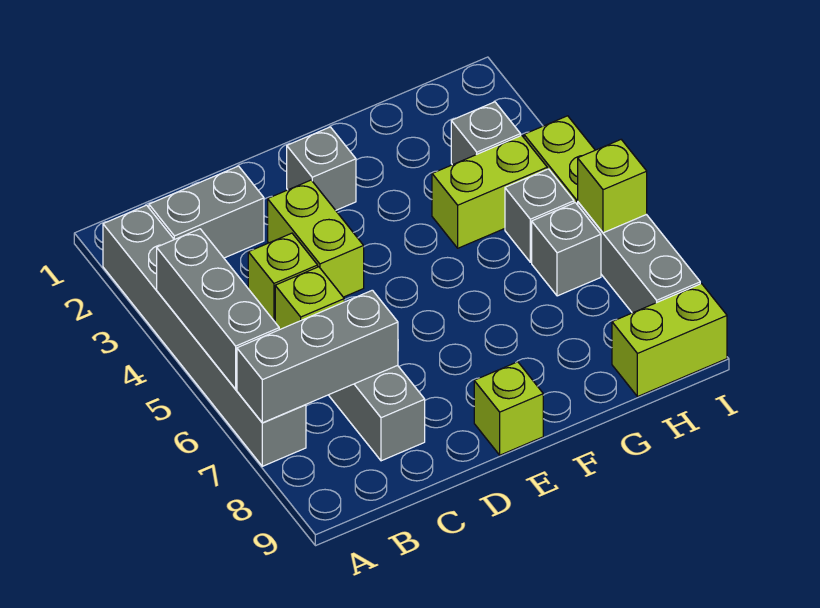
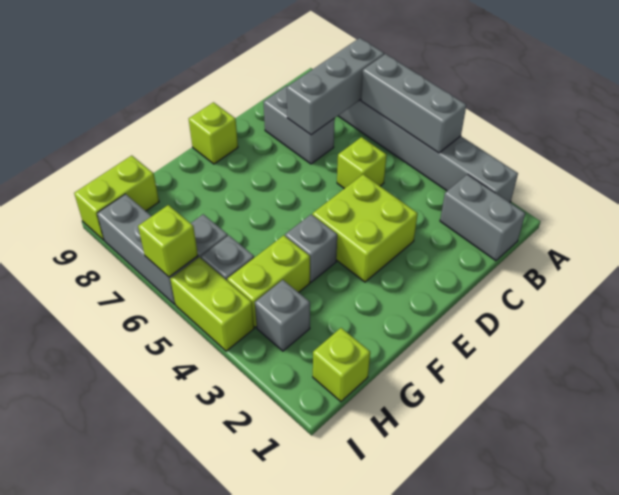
grey 1x2 brick [149,166,264,258] -> grey 1x2 brick turned to [440,174,525,261]
lime 1x1 brick [248,233,318,322] -> lime 1x1 brick moved to [313,328,370,402]
lime 1x2 brick [268,180,364,297] -> lime 2x2 brick [312,174,418,282]
grey 1x1 brick [287,127,356,210] -> grey 1x1 brick moved to [285,214,337,282]

